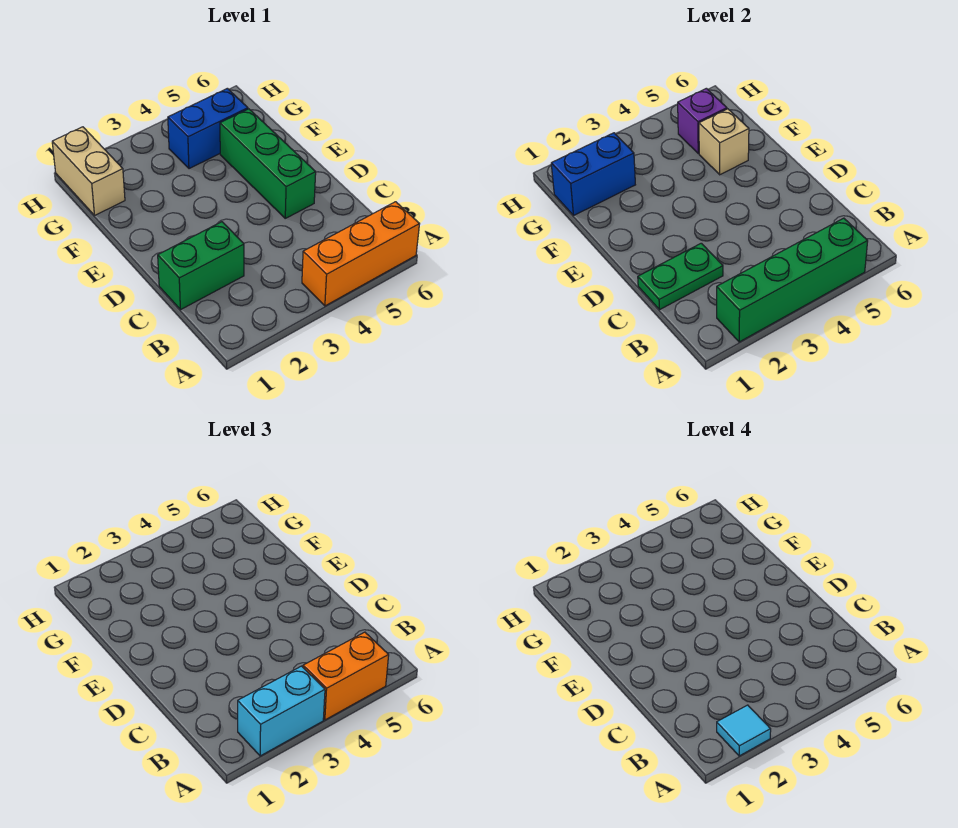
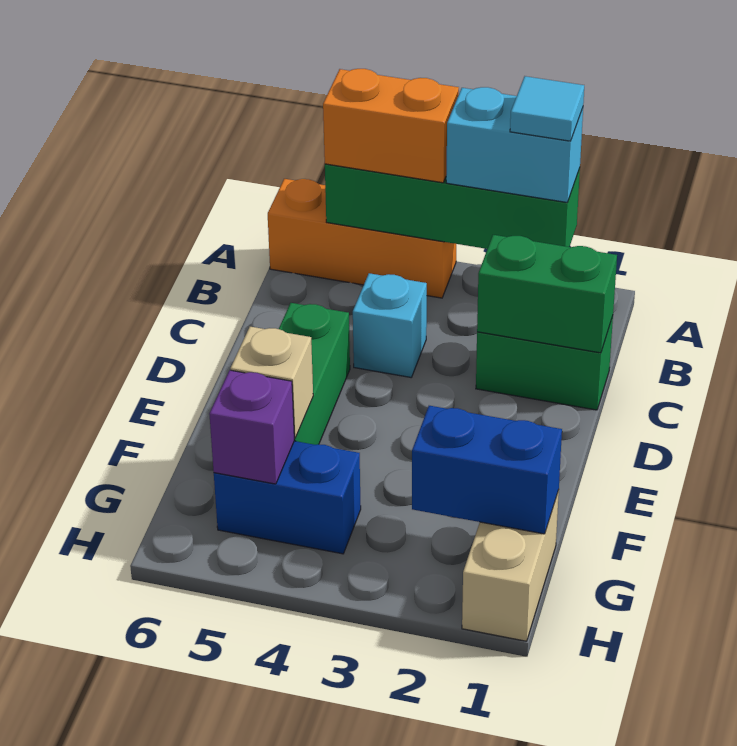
green 1x2 plate [638,243,723,310] -> green 1x2 brick [477,235,617,353]
none -> cyan 1x1 brick [353,273,427,377]

